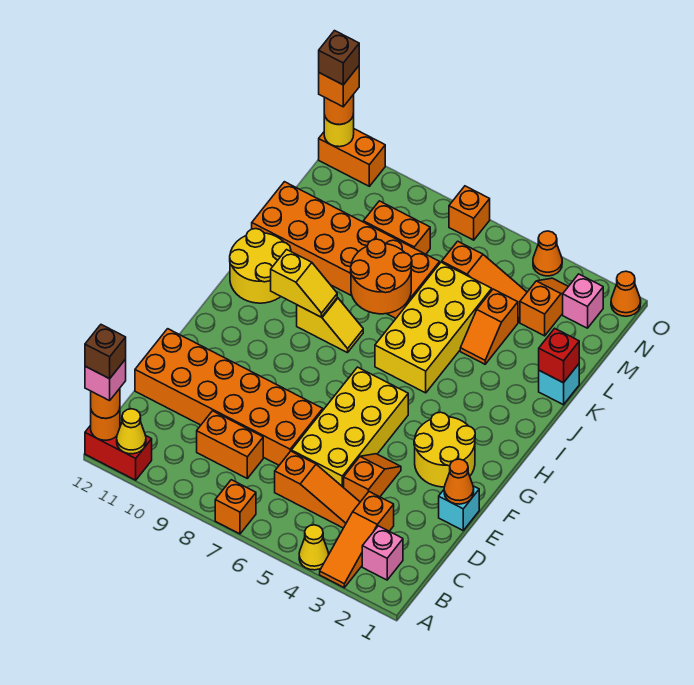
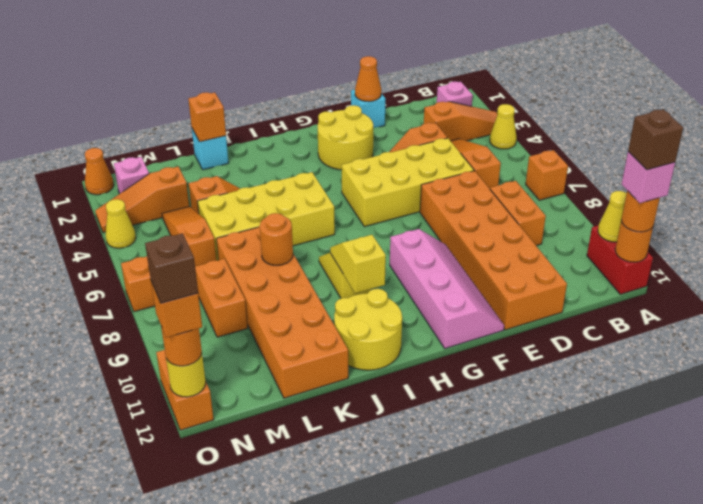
none -> pink 2x4 slope [390,229,504,348]
orange 2x2 round brick [351,239,412,314] -> orange 1x1 round brick [260,213,293,265]
red 1x1 brick [539,328,579,383] -> orange 1x1 brick [188,92,226,142]
orange 1x2 slope [520,278,568,336] -> orange 1x3 slope [95,167,189,233]
orange 1x1 cone [533,231,562,276] -> yellow 1x1 cone [105,199,136,248]

